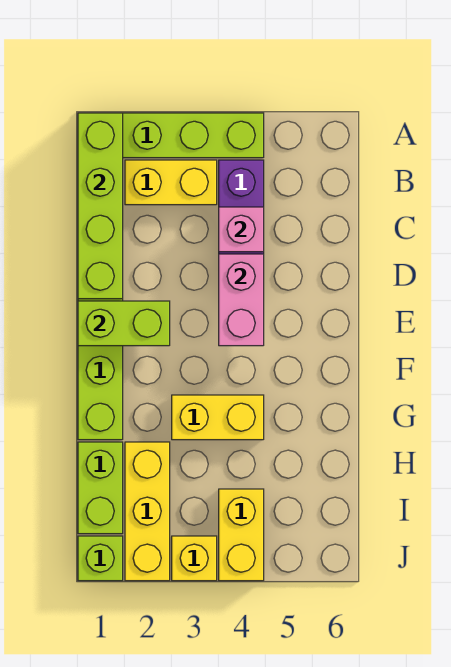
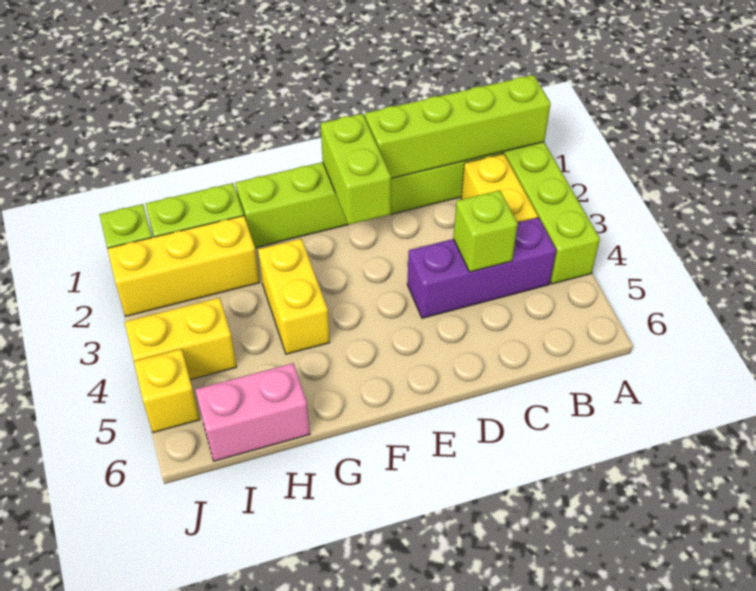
pink 1x1 brick [219,207,264,252] -> lime 1x1 brick [453,190,518,272]
pink 1x2 brick [219,254,264,346] -> pink 1x2 brick moved to [195,363,310,461]
yellow 1x1 brick [172,536,217,581] -> yellow 1x1 brick moved to [134,349,200,433]

